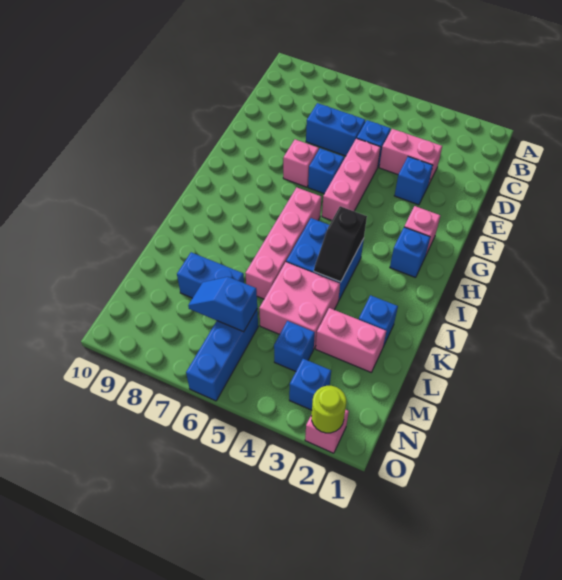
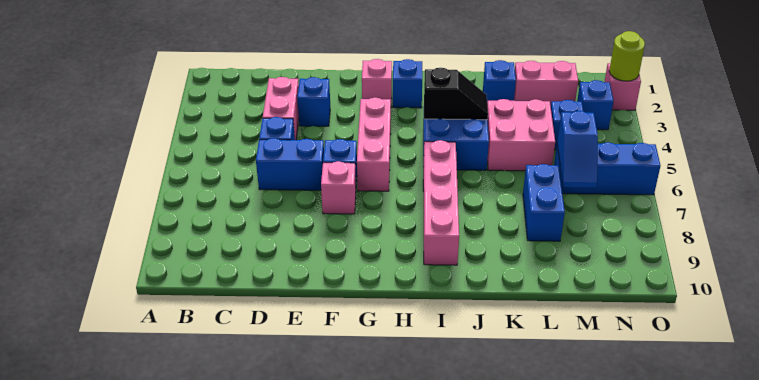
blue 1x2 brick [306,103,365,156] -> blue 1x2 brick turned to [256,138,324,190]
pink 1x3 brick [322,138,380,220] -> pink 1x3 brick turned to [357,98,391,191]
pink 1x4 brick [246,187,321,299] -> pink 1x4 brick turned to [423,140,459,265]
pink 1x2 brick [316,308,386,372] -> pink 1x2 brick turned to [514,61,578,106]

